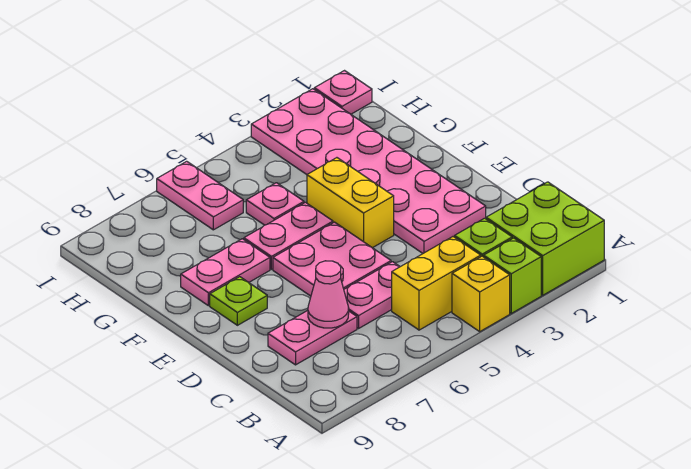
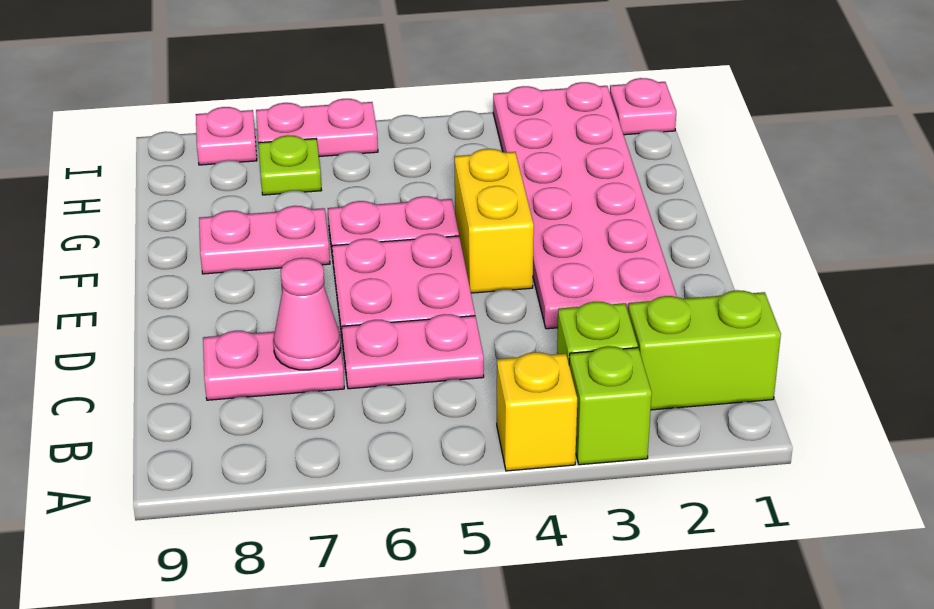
lime 2x2 brick [486,182,604,295] -> lime 1x2 brick [628,290,781,410]
yellow 1x2 brick [392,237,481,330] -> none
lime 1x1 plate [210,277,267,325] -> lime 1x1 plate moved to [258,135,322,195]
pink 1x1 plate [246,183,304,225] -> pink 1x1 plate moved to [196,107,257,165]
pink 1x2 plate [157,161,243,230] -> pink 1x2 plate turned to [256,99,378,156]

